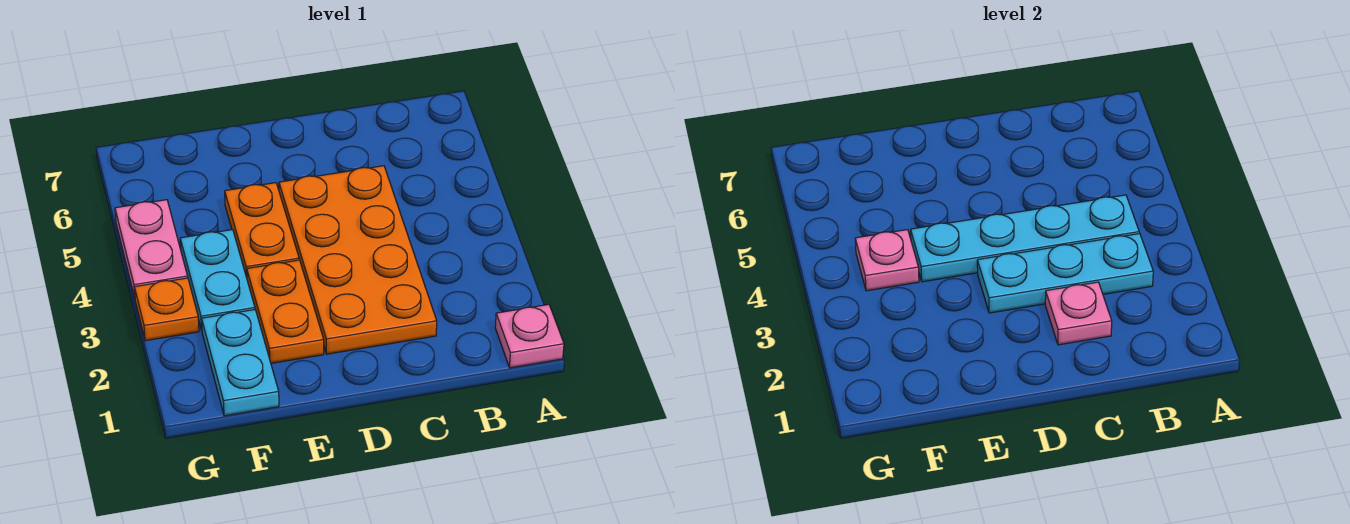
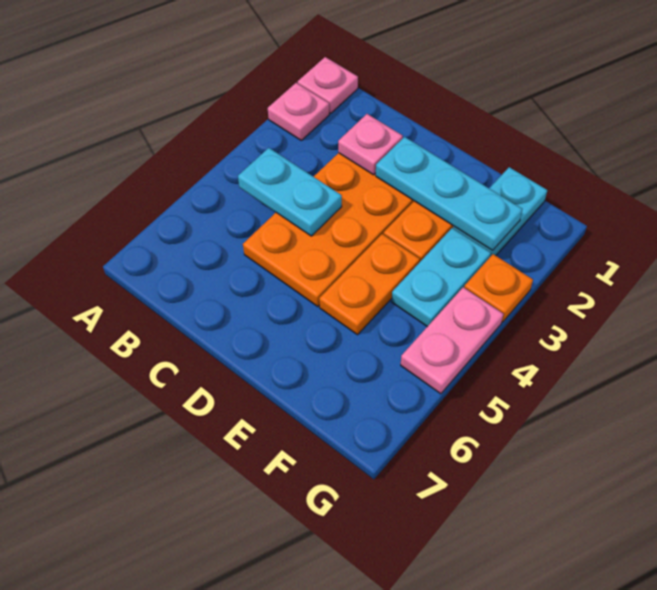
cyan 1x3 plate [977,233,1153,313] -> cyan 1x3 plate moved to [376,137,522,251]
cyan 1x4 plate [911,195,1139,282] -> cyan 1x2 plate [238,148,342,236]
pink 1x1 plate [855,230,919,291] -> pink 1x1 plate moved to [268,83,329,140]

